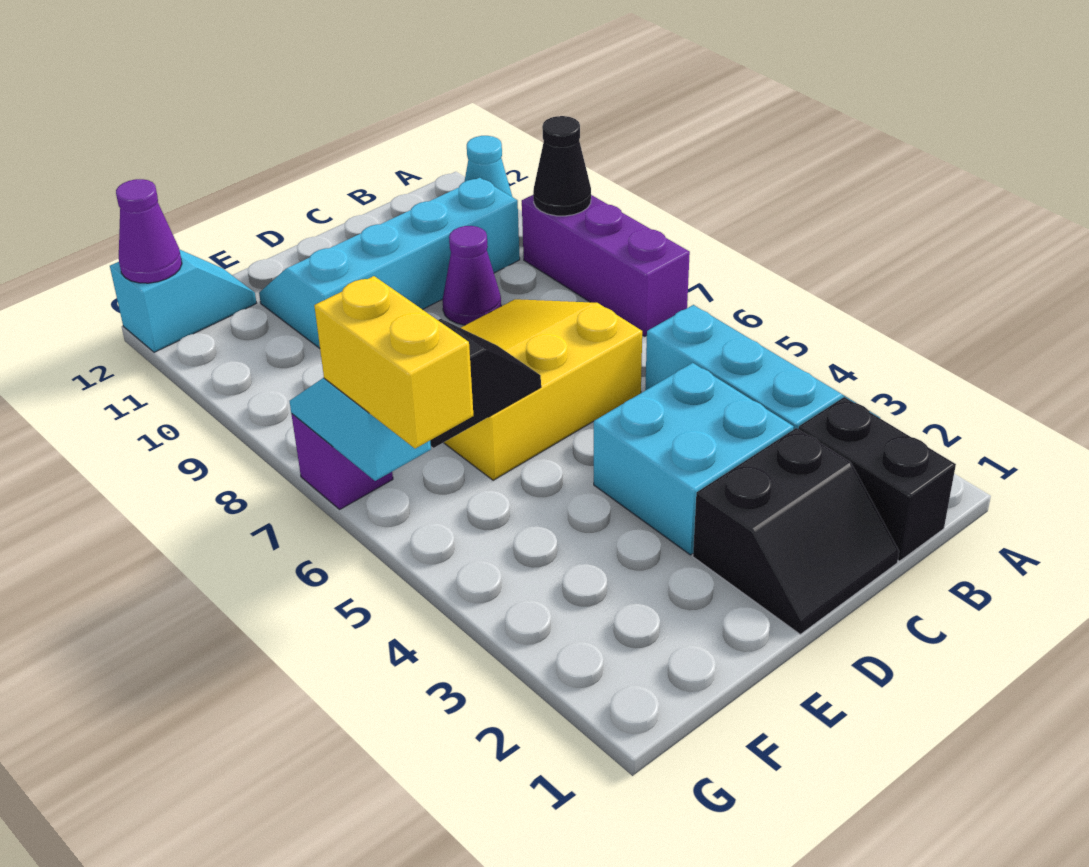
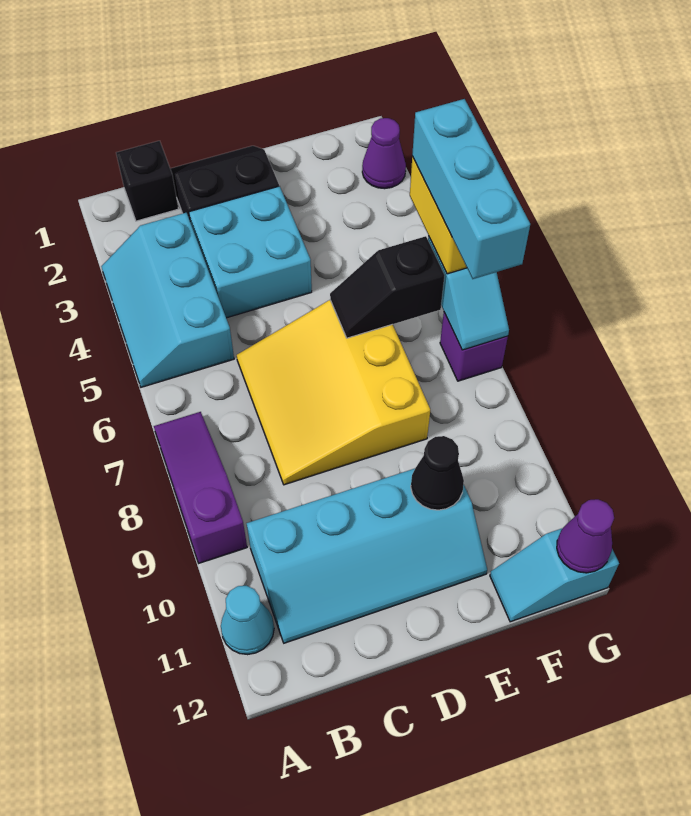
purple 1x3 brick [522,195,690,336] -> purple 1x3 slope [154,412,247,563]
black 1x1 cone [533,116,591,216] -> black 1x1 cone moved to [411,436,464,510]
black 1x2 brick [798,397,956,561] -> black 1x1 brick [116,141,178,221]
yellow 3x3 slope [444,299,642,480] -> yellow 3x3 slope turned to [237,300,430,485]
purple 1x1 cone [442,226,501,325] -> purple 1x1 cone moved to [362,118,406,189]
none -> cyan 1x3 brick [412,99,530,279]

